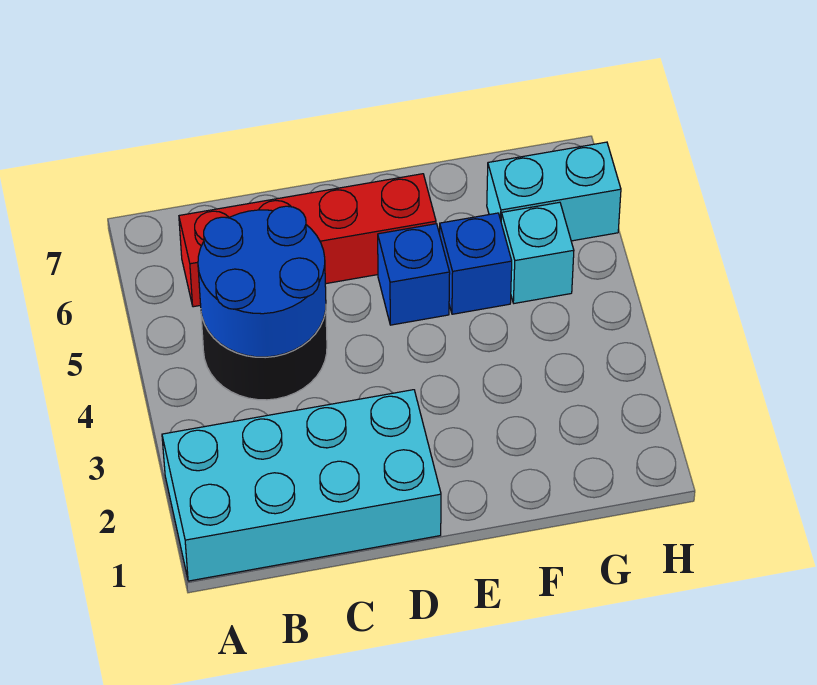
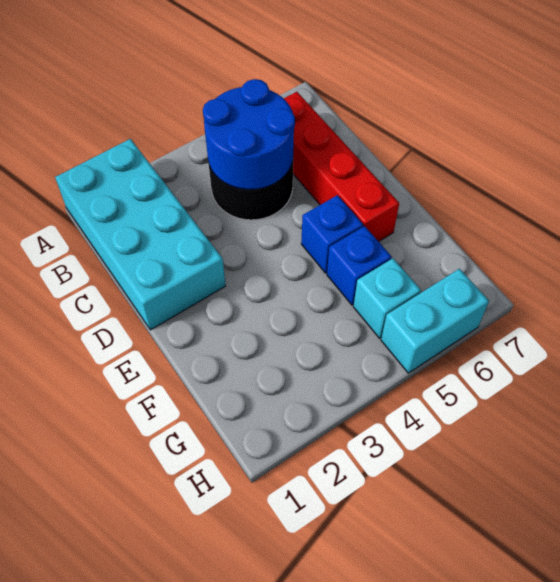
cyan 1x2 brick [487,142,621,241] -> cyan 1x2 brick turned to [381,269,489,373]

